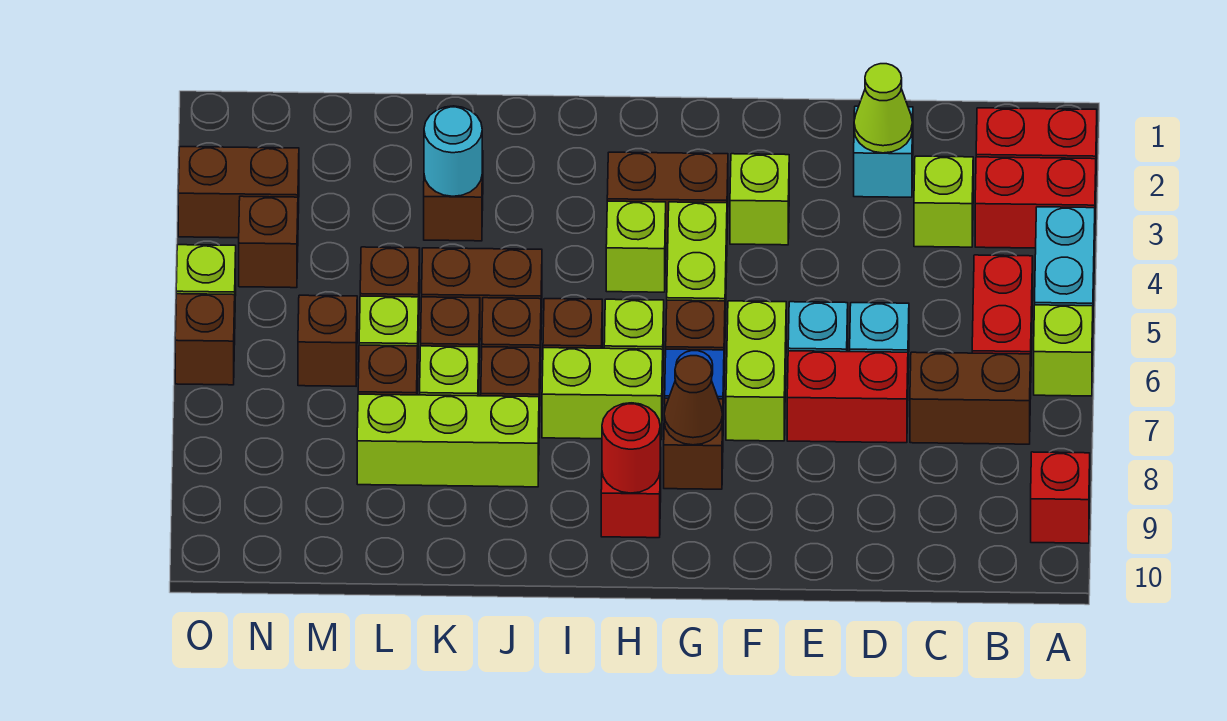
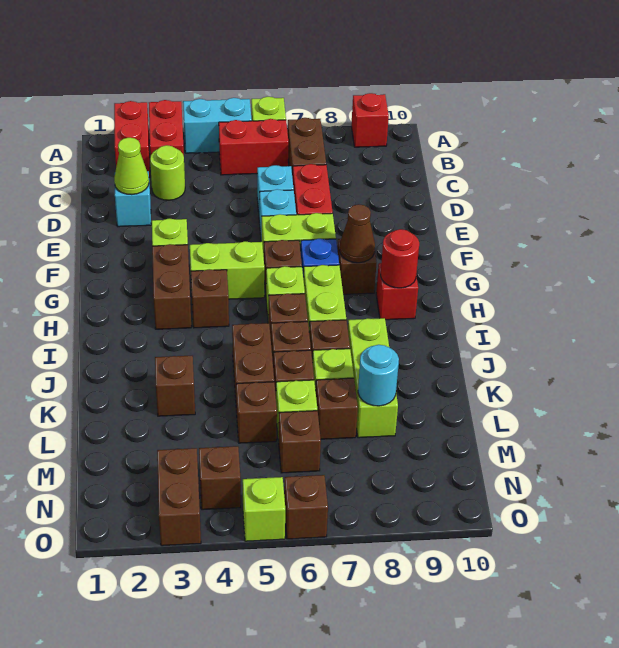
lime 1x1 brick [914,156,973,247] -> lime 1x1 round brick [150,145,185,200]
lime 1x1 brick [606,201,666,292] -> brown 1x1 brick [191,269,229,328]
cyan 1x1 round brick [424,106,482,196] -> cyan 1x1 round brick moved to [358,345,399,406]

